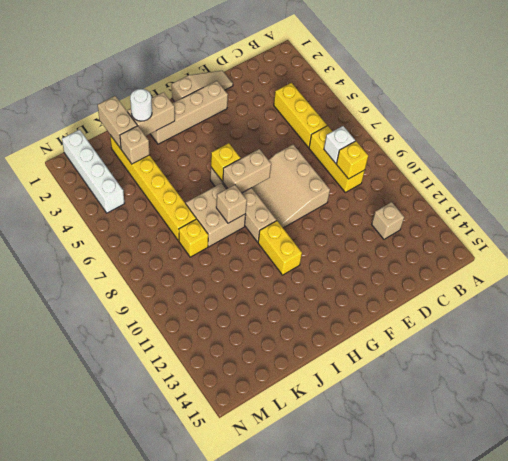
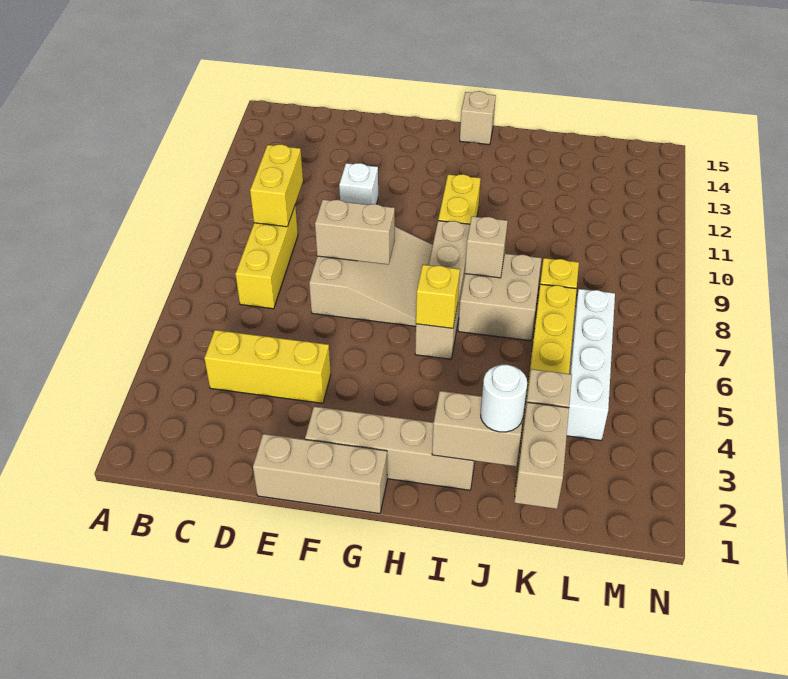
yellow 1x3 brick [274,83,327,148] -> yellow 1x3 brick turned to [204,330,331,403]
white 1x1 brick [324,126,355,163] -> white 1x1 brick moved to [339,163,378,205]
yellow 1x1 brick [336,141,368,179] -> yellow 1x2 brick [250,144,303,227]
tan 1x1 brick [372,202,404,239] -> tan 1x1 brick moved to [460,91,496,145]
tan 1x3 slope [172,70,233,102] -> tan 1x3 brick [253,434,387,513]
tan 1x2 brick [223,149,271,193] -> tan 1x2 brick moved to [315,200,395,265]
white 1x4 brick [62,130,125,213] -> white 1x4 brick moved to [567,289,615,440]

